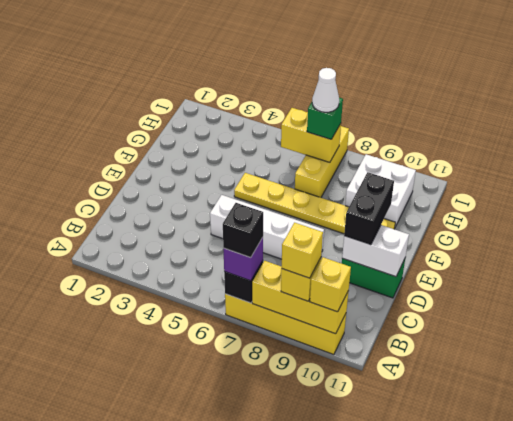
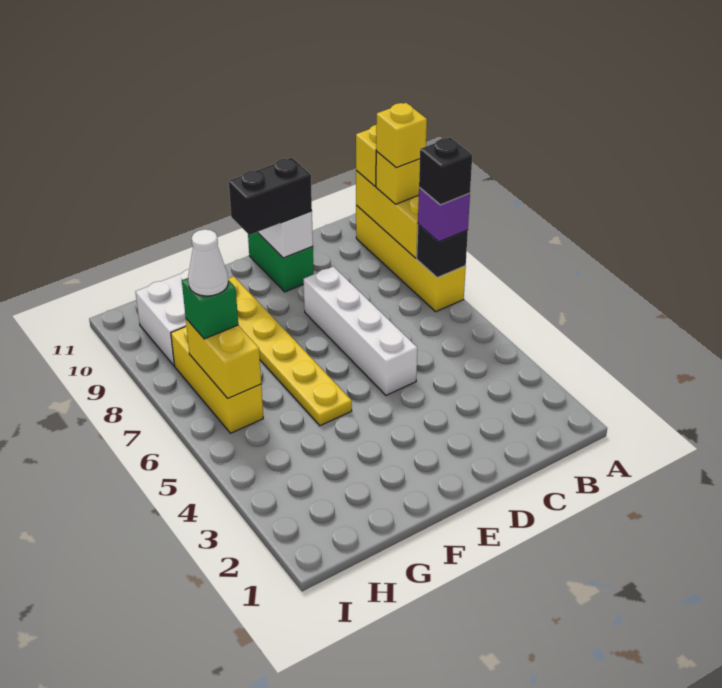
yellow 1x3 brick [295,126,349,198] -> yellow 1x3 brick turned to [171,326,263,433]

